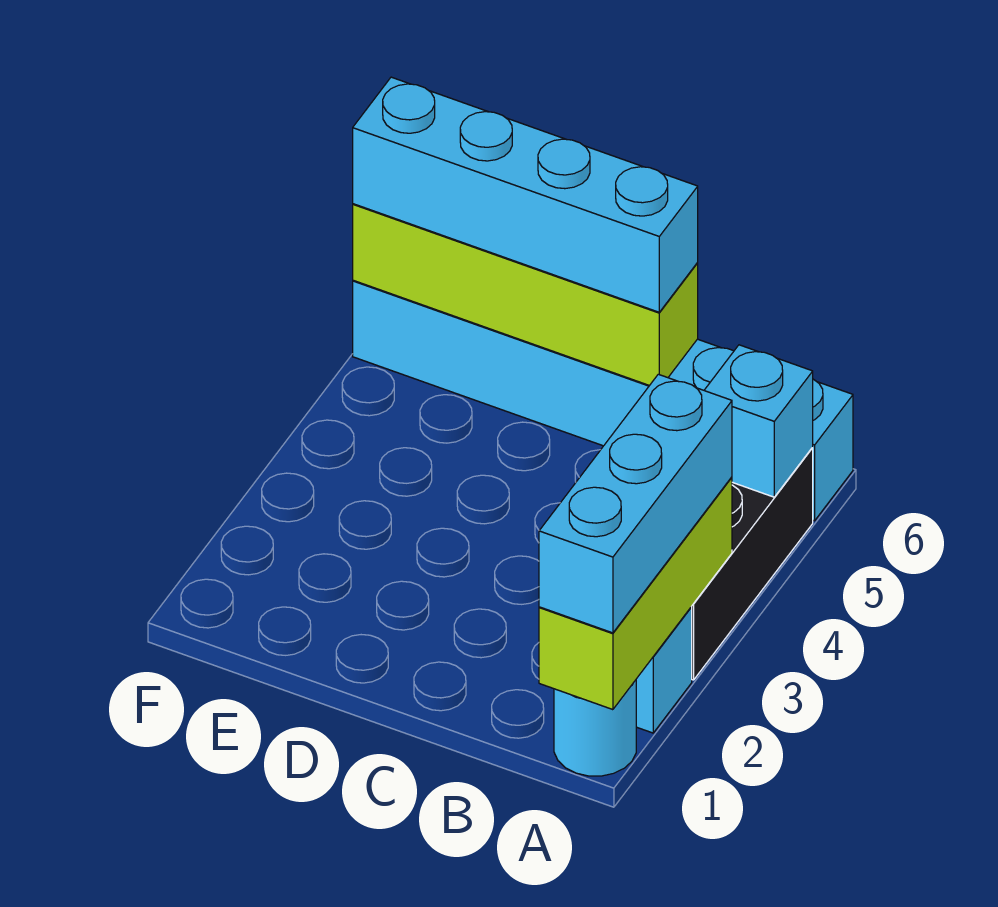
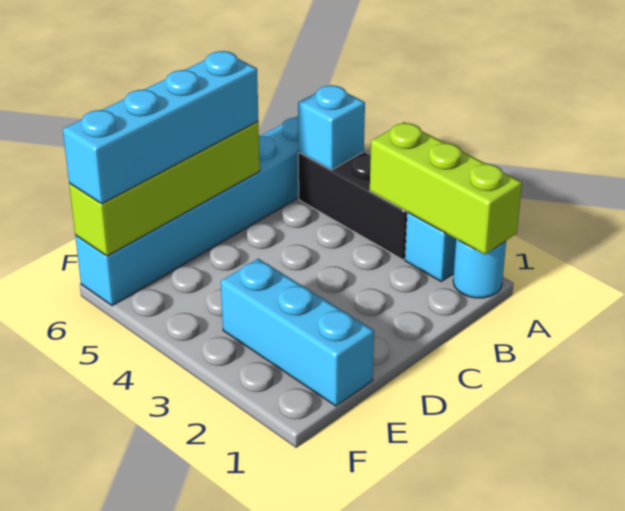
cyan 1x3 brick [539,374,732,633] -> cyan 1x3 brick moved to [221,259,374,406]

